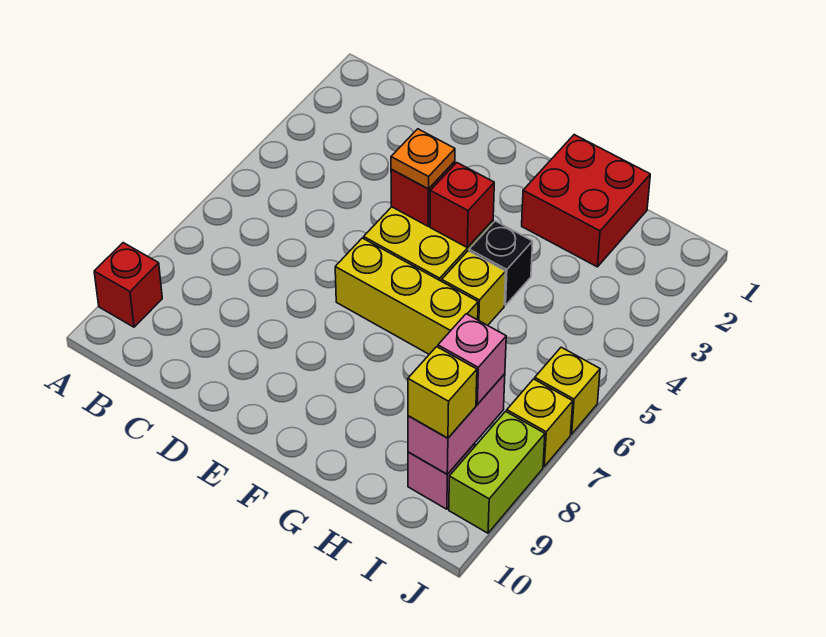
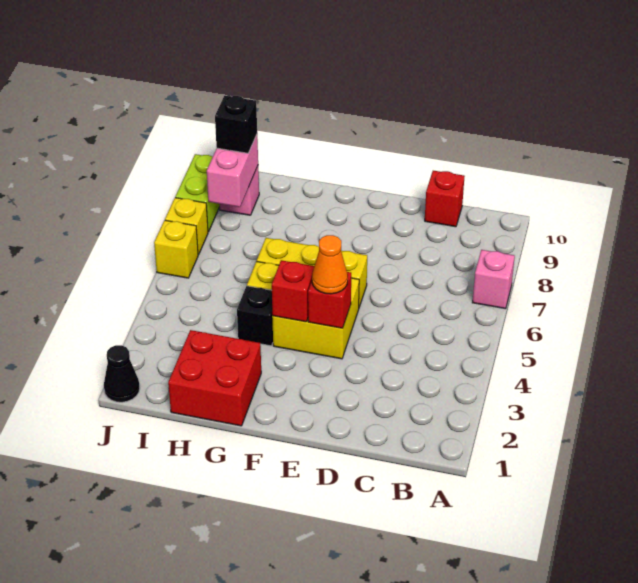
red 1x1 brick [94,243,162,327] -> red 1x1 brick moved to [425,171,465,227]
orange 1x1 plate [391,129,455,189] -> orange 1x1 cone [312,235,348,294]
pink 1x1 brick [438,314,506,405] -> pink 1x1 brick moved to [472,250,515,309]
yellow 1x1 brick [408,347,477,438] -> black 1x1 brick [215,96,257,153]
none -> black 1x1 cone [104,345,140,402]

